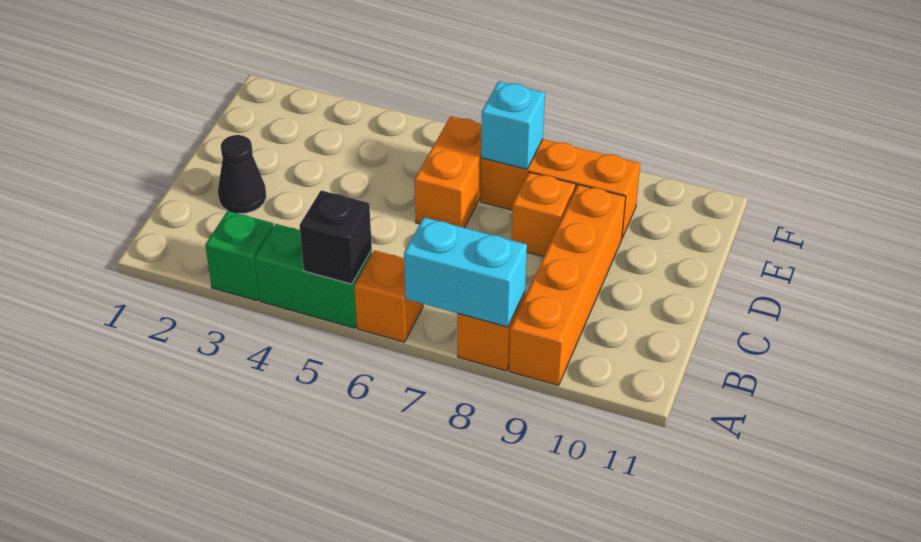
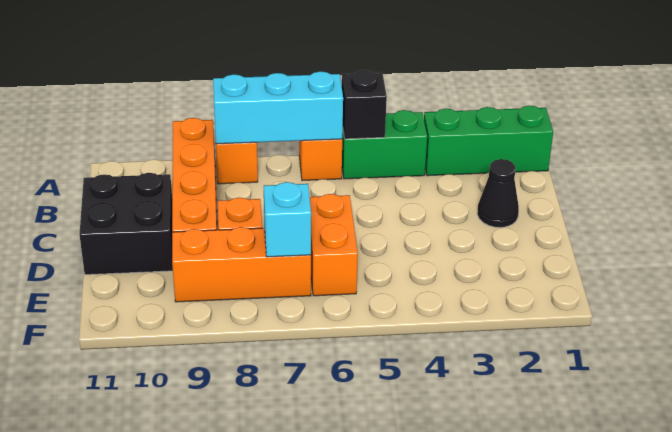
green 1x1 brick [205,211,274,301] -> green 1x3 brick [424,106,553,176]
cyan 1x2 brick [404,217,527,327] -> cyan 1x3 brick [213,71,343,144]
none -> black 2x2 brick [80,173,173,275]

